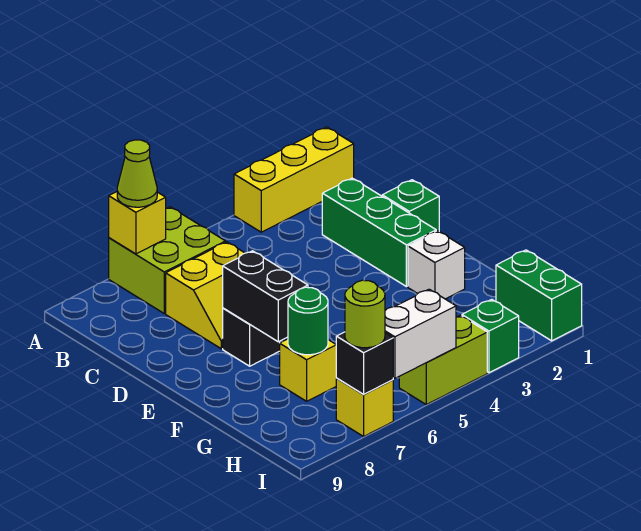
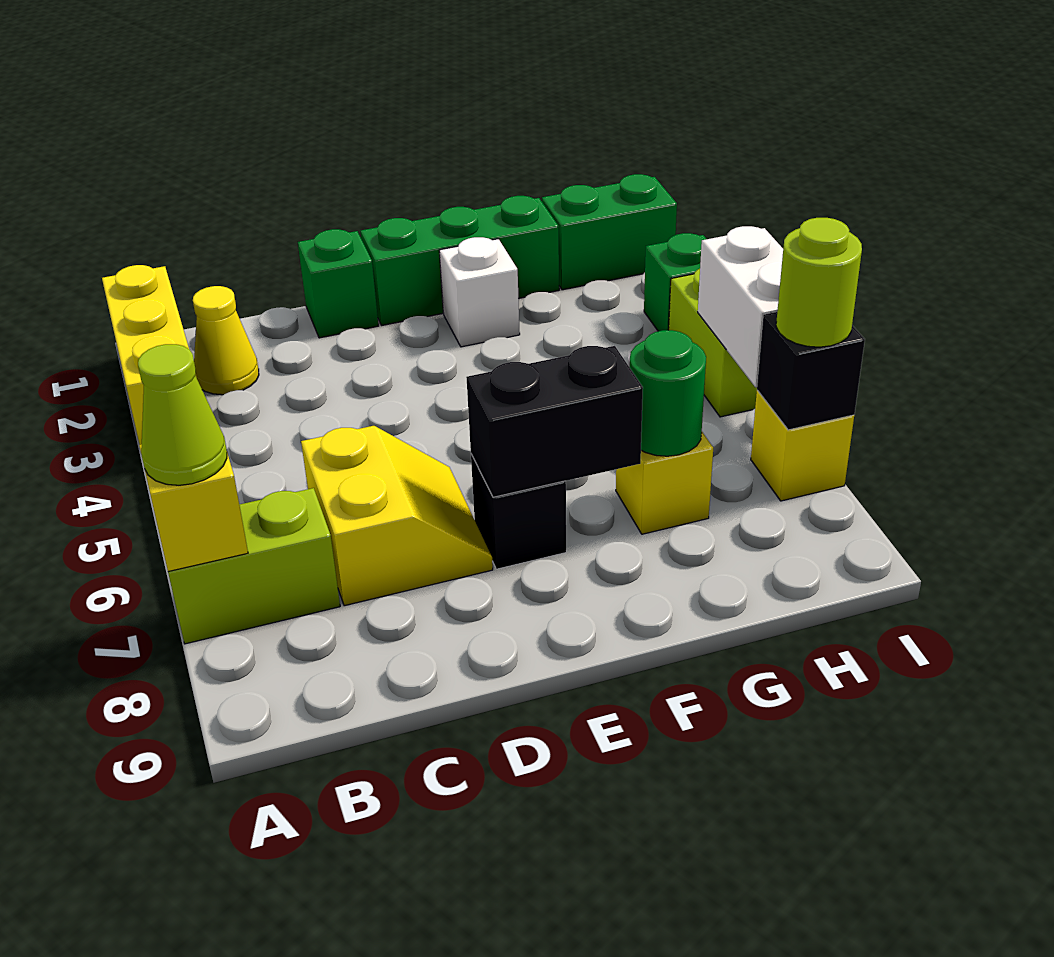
lime 2x2 brick [109,207,226,313] -> lime 1x2 brick [168,488,340,644]
none -> yellow 1x1 cone [193,286,259,395]
green 1x3 brick [322,178,436,287] -> green 1x3 brick moved to [361,196,559,325]

